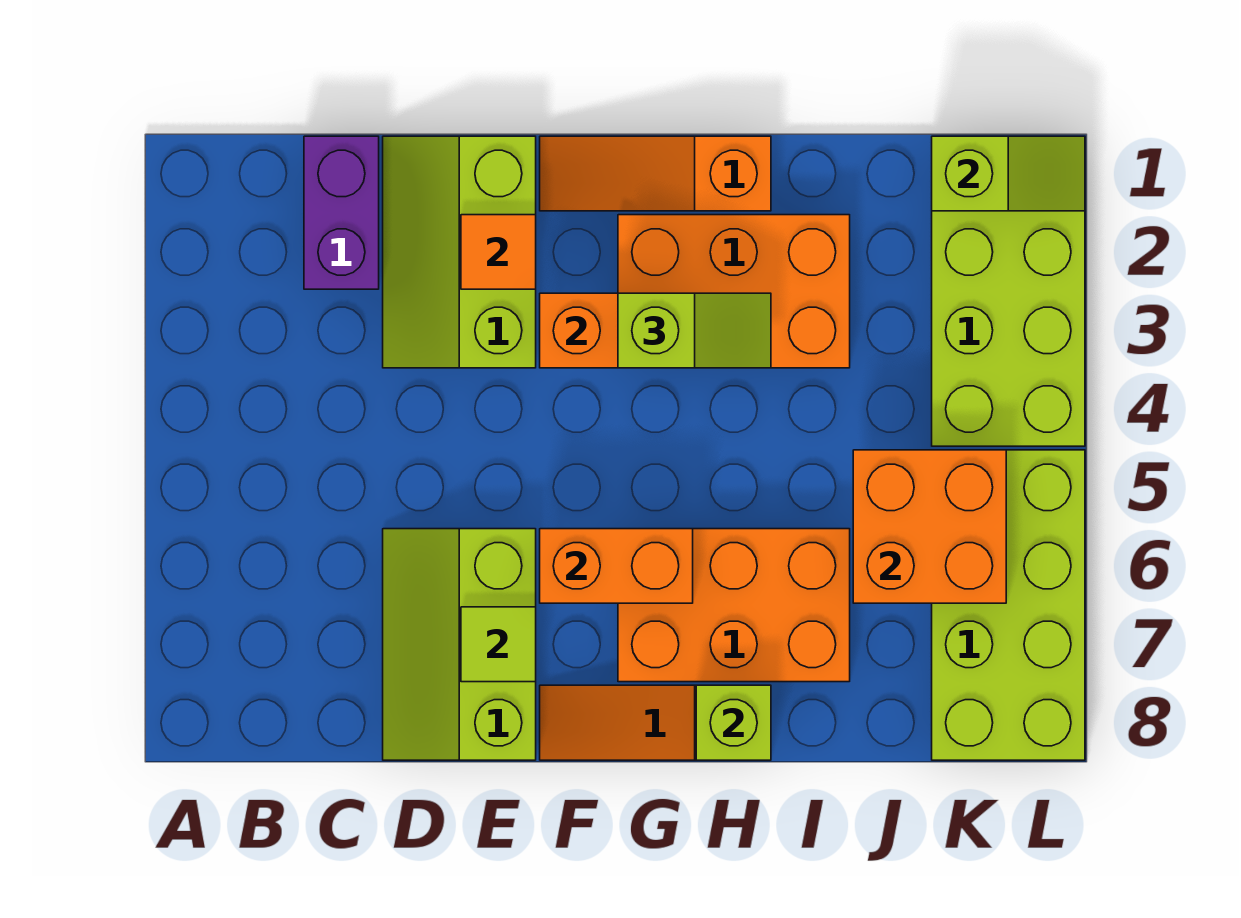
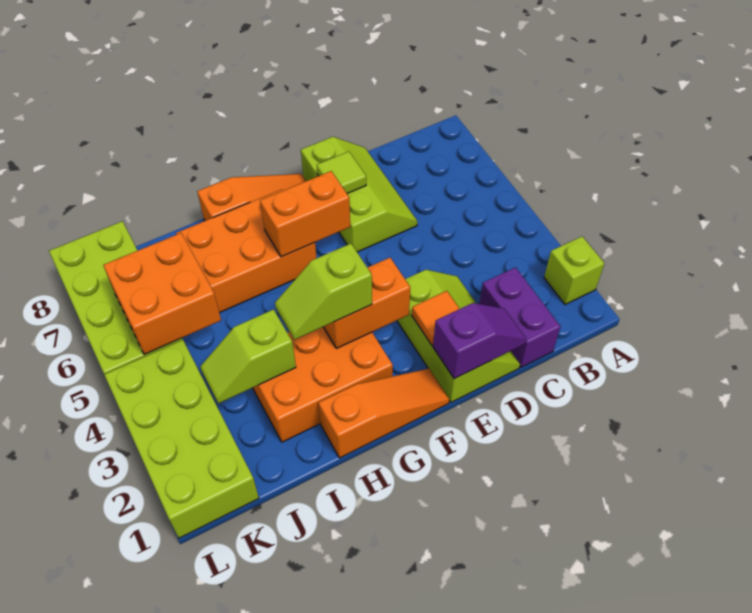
none -> purple 1x2 slope [433,303,526,379]
lime 1x1 brick [696,685,771,760] -> lime 1x1 brick moved to [544,236,604,305]
lime 1x2 slope [932,136,1085,211] -> lime 1x2 slope moved to [200,309,296,404]

